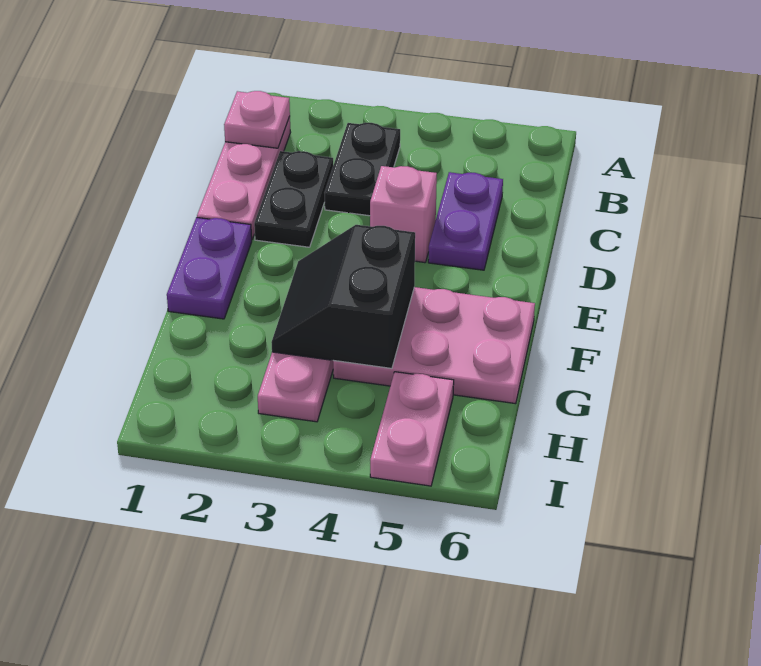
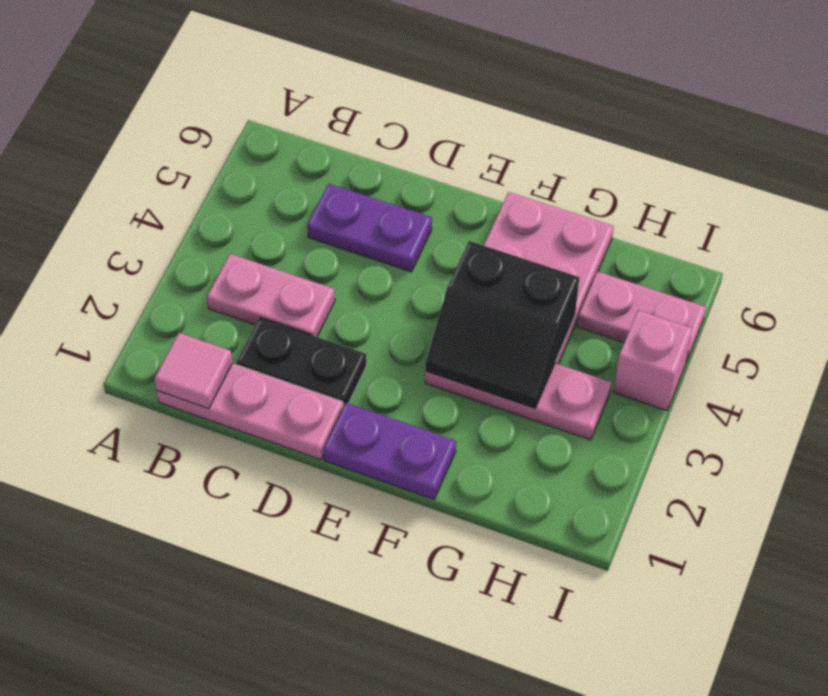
pink 1x1 plate [224,91,290,148] -> pink 1x1 tile [154,333,233,409]
black 1x2 plate [325,123,400,216] -> pink 1x2 plate [207,254,335,337]
pink 1x1 brick [370,166,437,263] -> pink 1x1 brick moved to [614,310,693,411]

